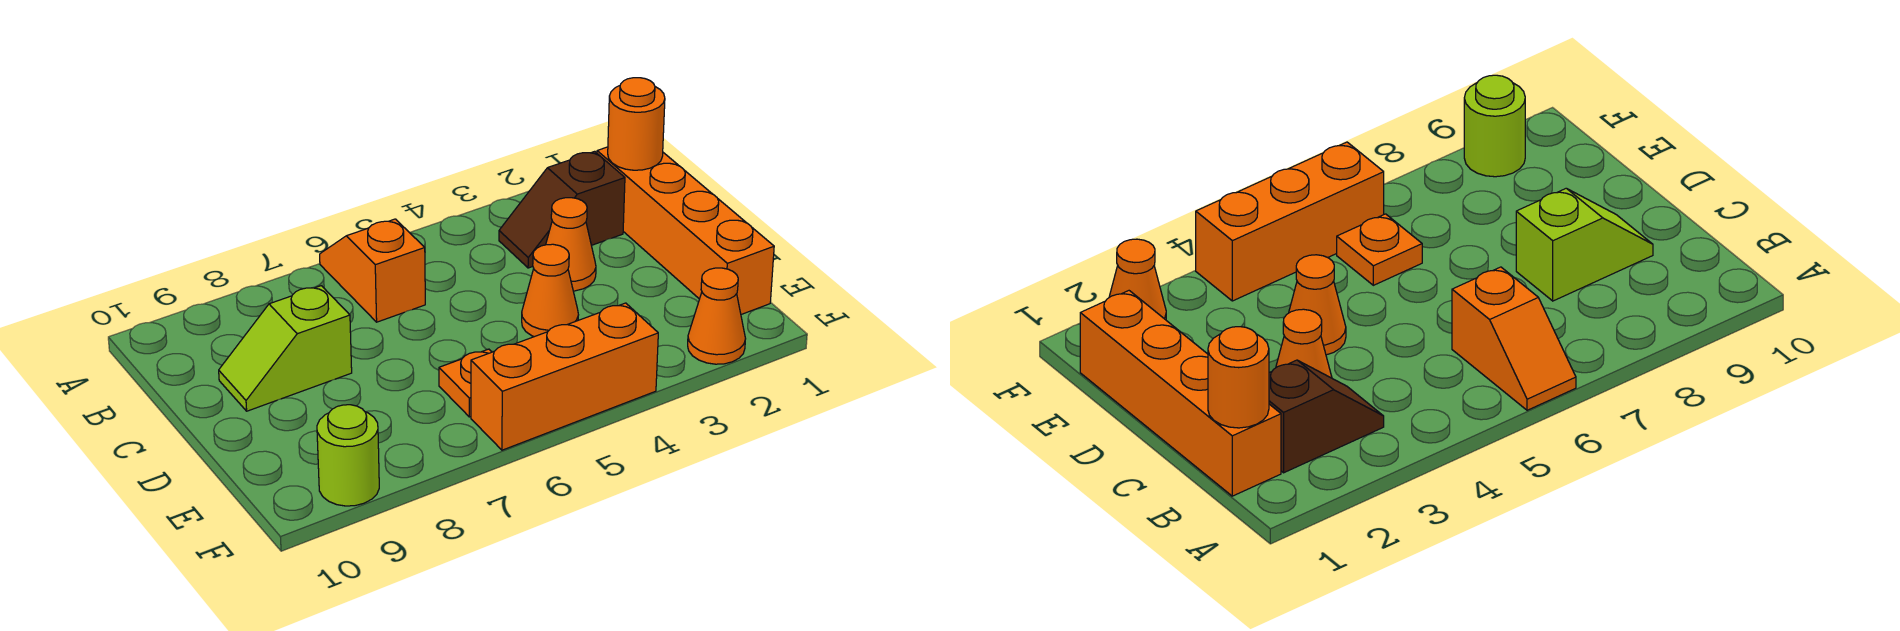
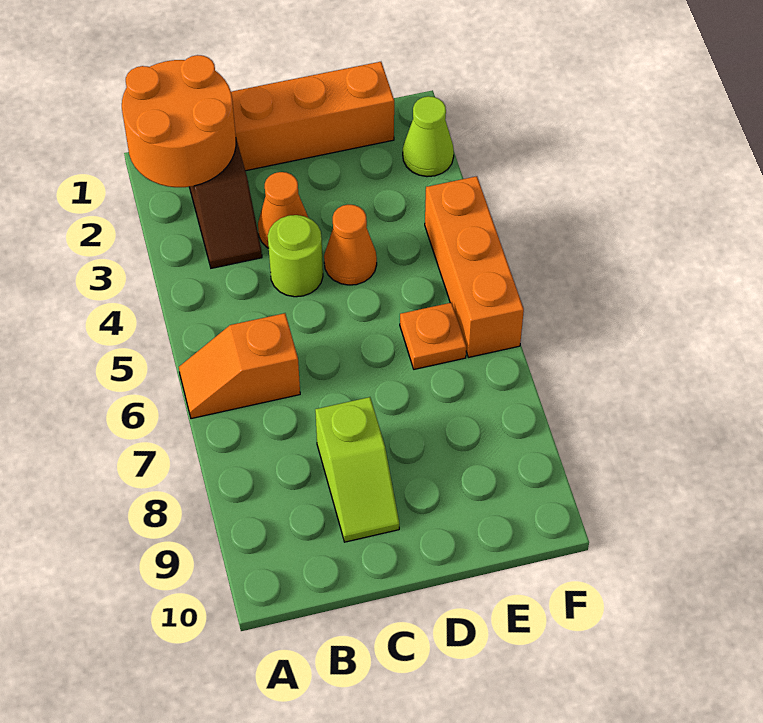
orange 1x1 round brick [608,78,665,170] -> orange 2x2 round brick [122,55,236,187]
orange 1x1 cone [688,268,746,364] -> lime 1x1 cone [403,96,454,177]
lime 1x1 round brick [317,405,379,506] -> lime 1x1 round brick moved to [268,215,323,297]

